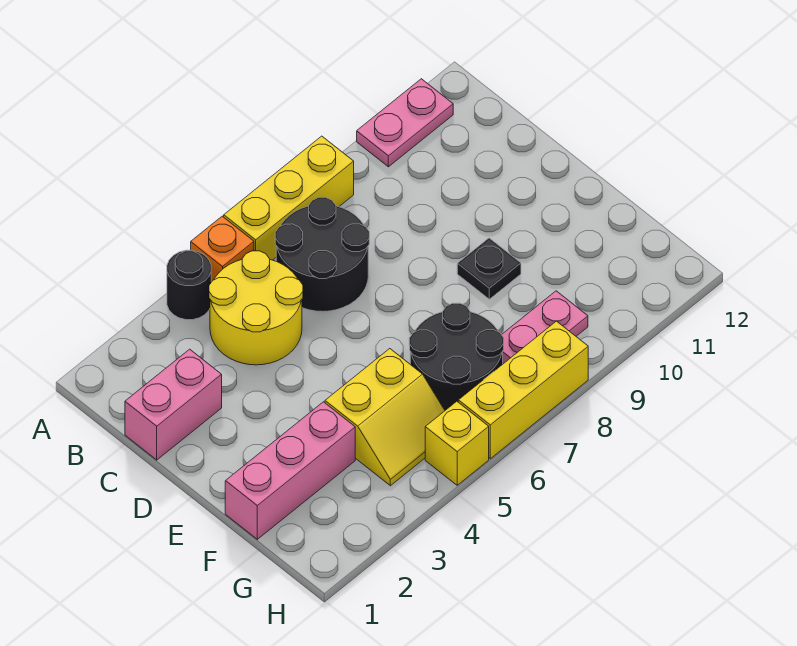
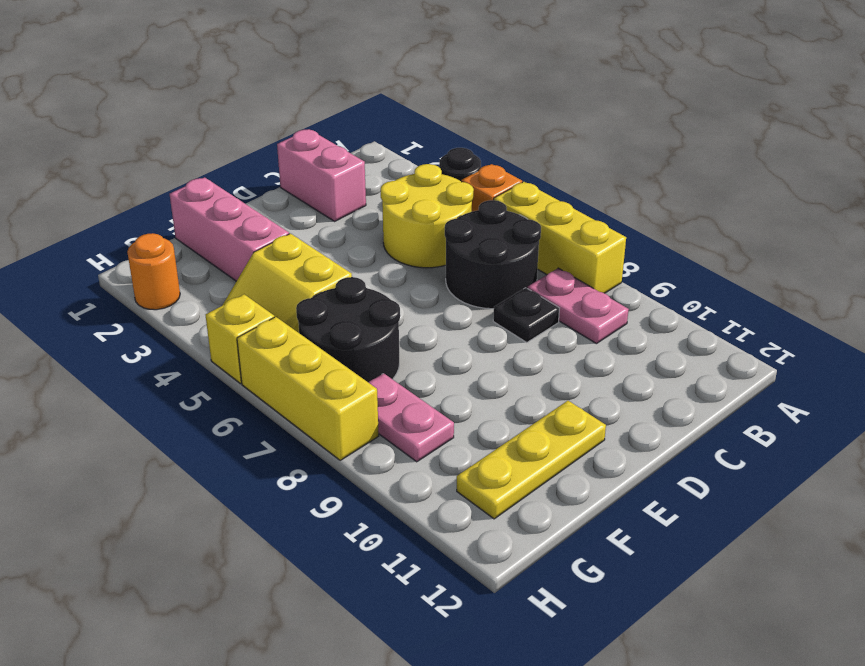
pink 1x2 plate [357,79,453,167] -> pink 1x2 plate moved to [527,268,629,344]
black 1x1 plate [457,238,521,299] -> black 1x1 plate moved to [493,288,559,342]
none -> yellow 1x3 plate [457,401,606,519]
none -> orange 1x1 round brick [127,233,180,310]

